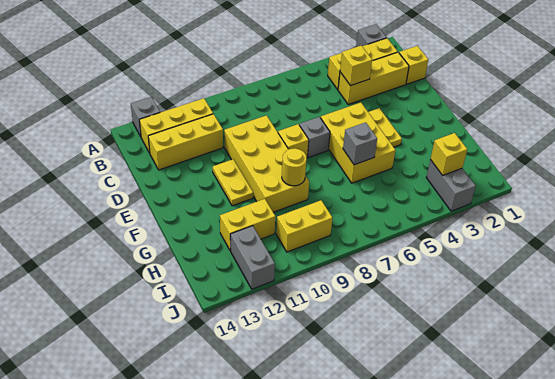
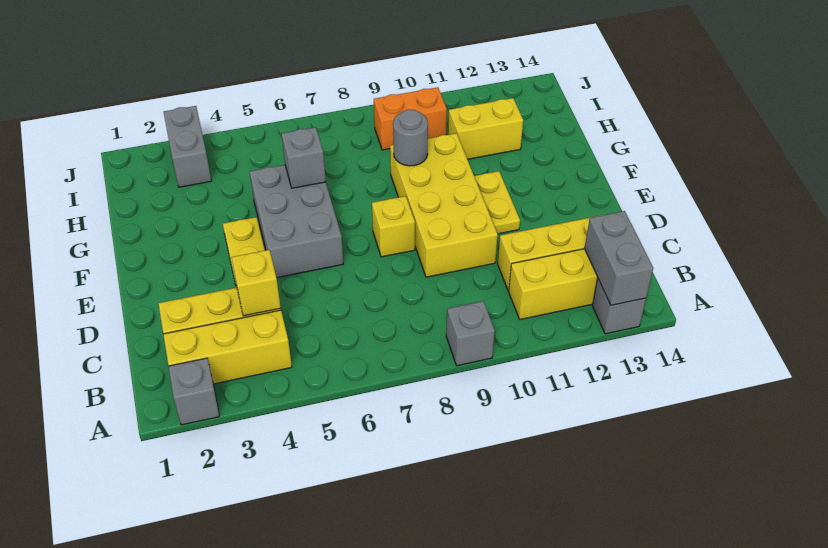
yellow 1x1 brick [399,46,428,84] -> none
yellow 2x3 brick [320,103,395,183] -> grey 2x3 brick [249,165,343,278]
grey 1x1 brick [299,117,330,158] -> grey 1x1 brick moved to [446,301,495,366]
yellow 1x1 round brick [282,148,307,186] -> grey 1x1 round brick [393,110,428,166]
yellow 1x1 brick [430,133,467,175] -> none
yellow 1x2 brick [276,200,332,252] -> orange 1x2 brick [374,87,447,150]
grey 1x2 brick [230,226,275,289] -> grey 1x2 brick moved to [585,211,653,305]

